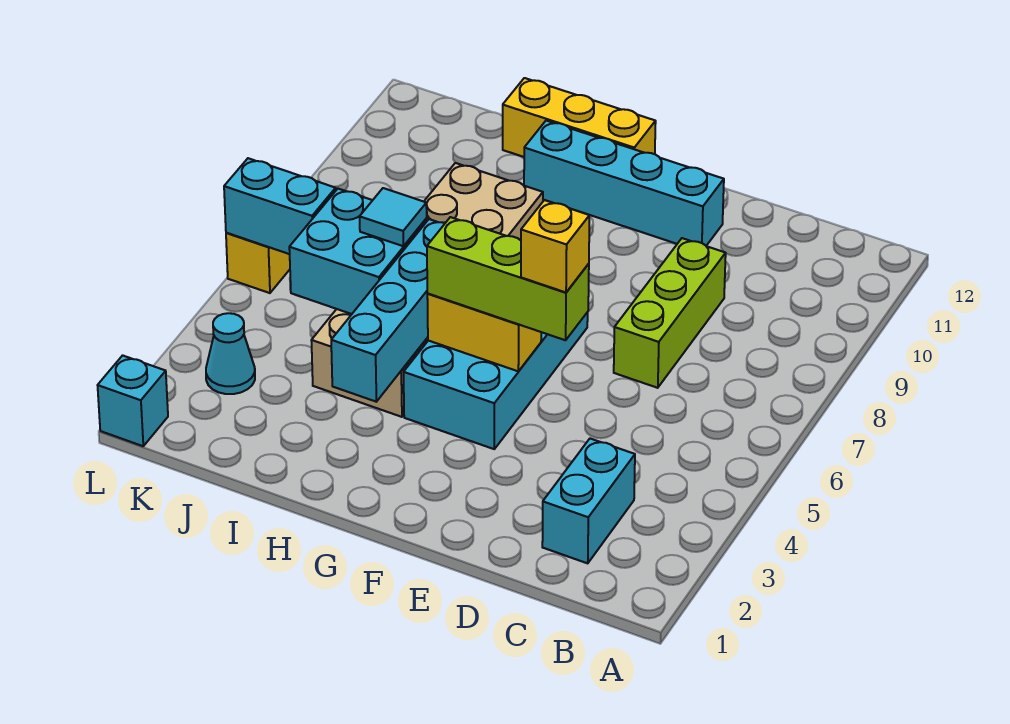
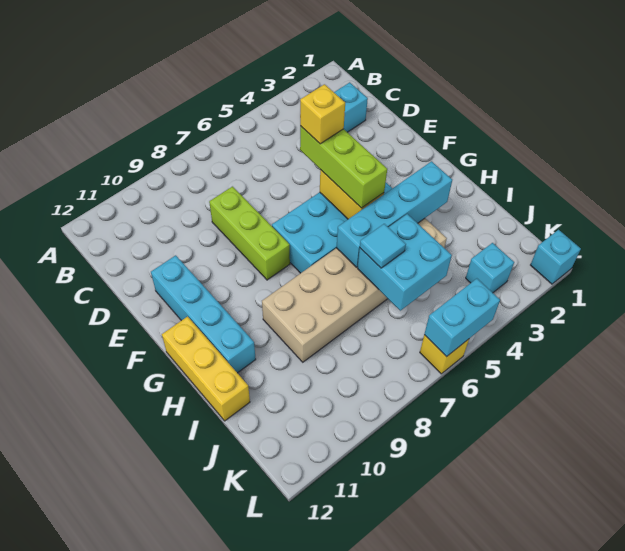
lime 1x3 brick [614,238,726,388] -> lime 1x3 brick turned to [209,187,290,280]
cyan 1x1 cone [206,313,255,394] -> cyan 1x1 brick [466,243,514,293]
cyan 1x2 brick [224,158,336,254] -> cyan 1x2 brick turned to [424,279,500,357]

